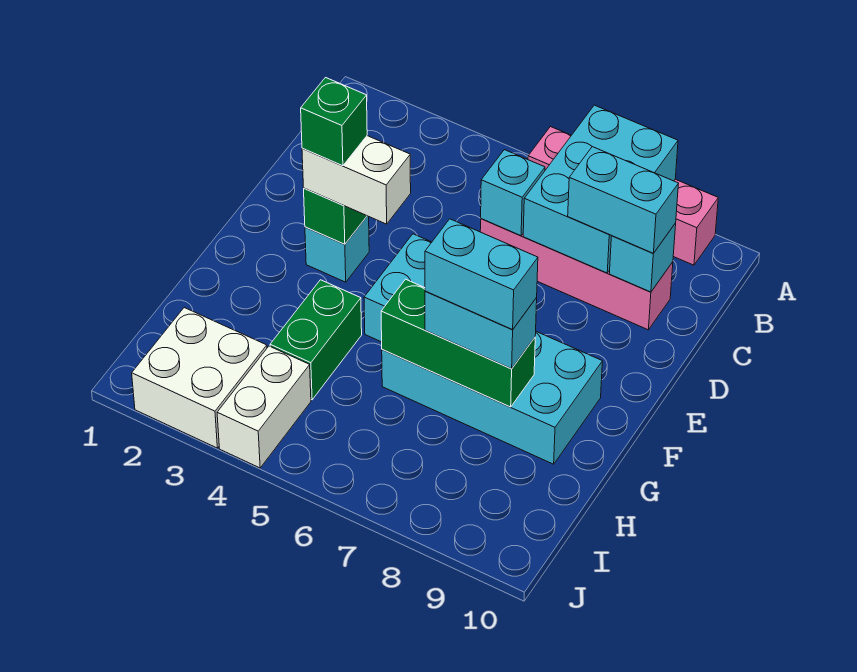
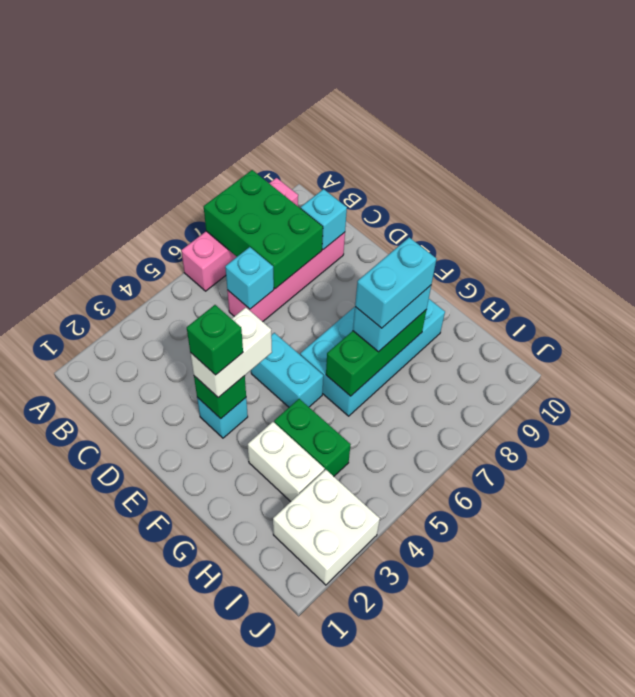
cyan 2x3 brick [523,105,678,273] -> green 2x3 brick [204,170,323,289]
cyan 1x2 brick [568,147,678,253] -> none
white 1x2 brick [217,346,311,468] -> white 1x2 brick moved to [248,422,325,502]

